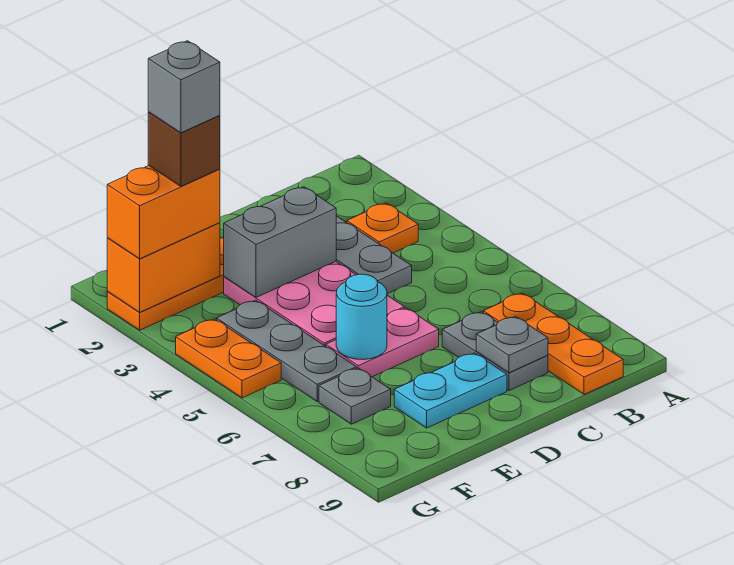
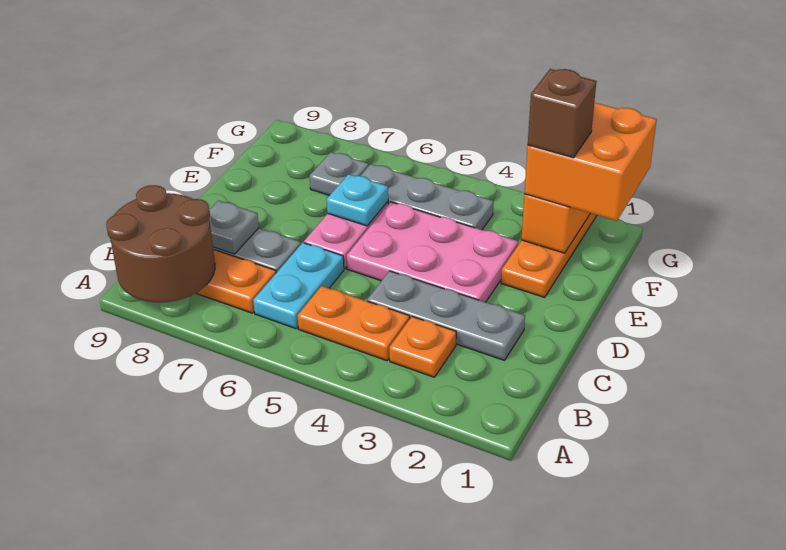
none -> brown 2x2 round brick [106,185,215,303]
grey 1x2 brick [224,187,336,297] -> none
cyan 1x2 plate [394,353,507,428] -> cyan 1x2 plate moved to [253,243,344,329]
cyan 1x1 round brick [336,274,387,360] -> cyan 1x1 plate [327,174,388,226]
orange 1x2 brick [107,165,220,259] -> orange 2x2 brick [524,102,657,221]
grey 1x1 brick [148,41,220,133] -> none
orange 1x2 plate [176,319,281,398] -> orange 1x2 plate moved to [297,286,410,361]

